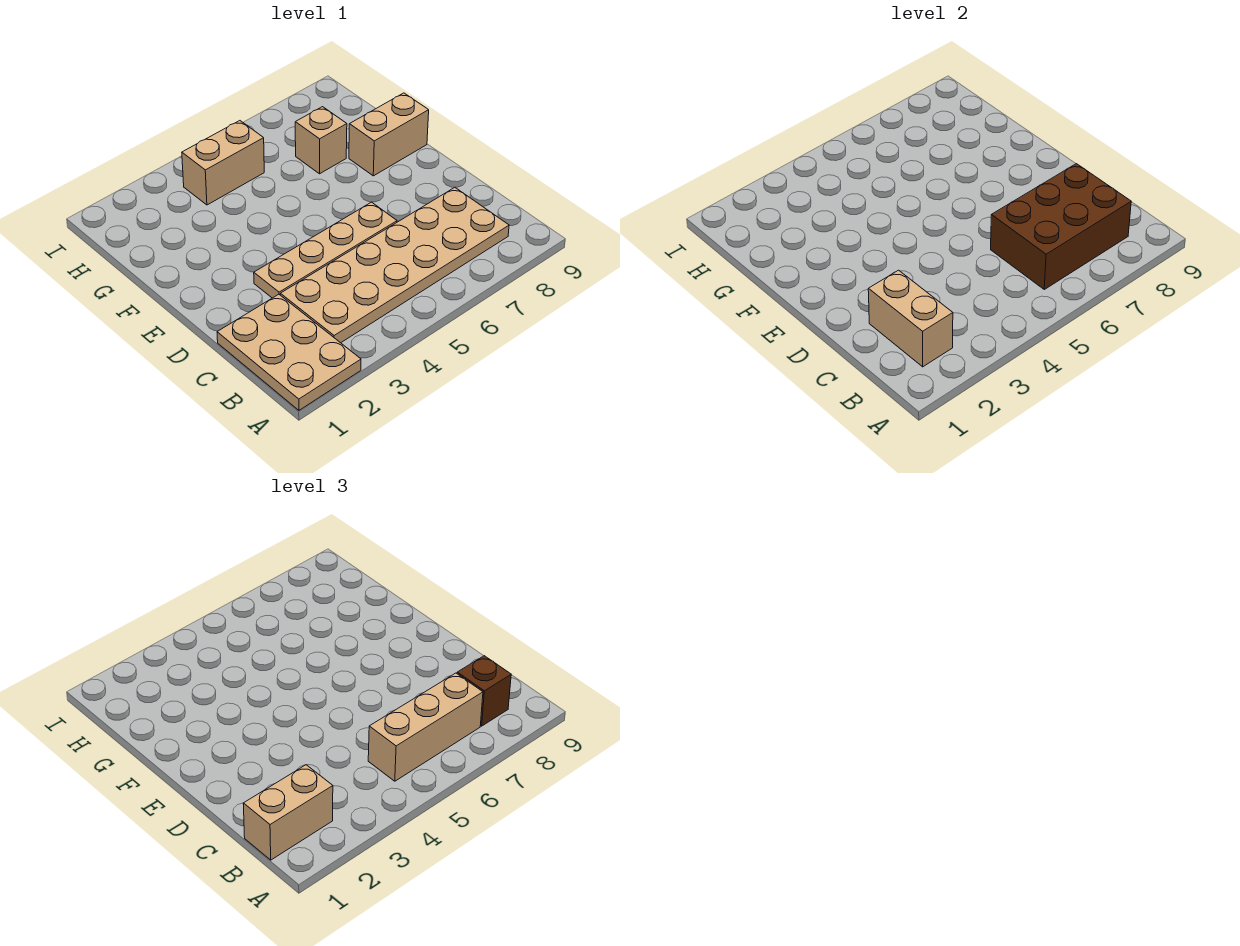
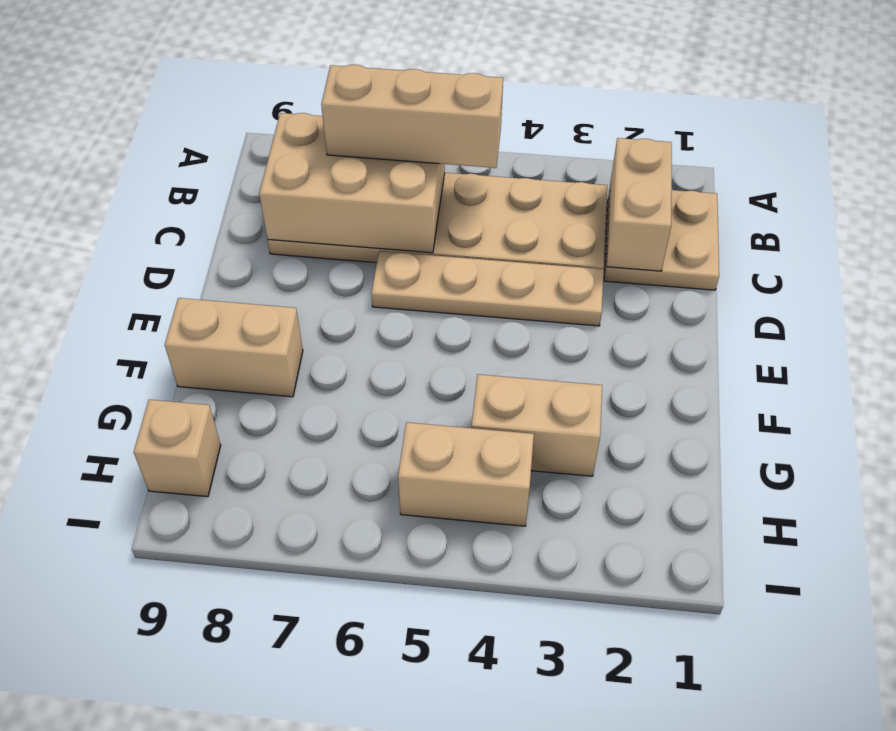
tan 2x3 plate [217,294,361,410] -> tan 2x2 plate [604,189,719,290]
tan 1x2 brick [243,765,333,860] -> tan 1x2 brick moved to [472,374,602,476]
brown 2x3 brick [991,164,1131,289] -> tan 2x3 brick [259,113,445,253]
brown 1x1 brick [457,656,511,726] -> none
tan 1x1 brick [295,107,347,174] -> tan 1x1 brick moved to [134,400,221,497]

